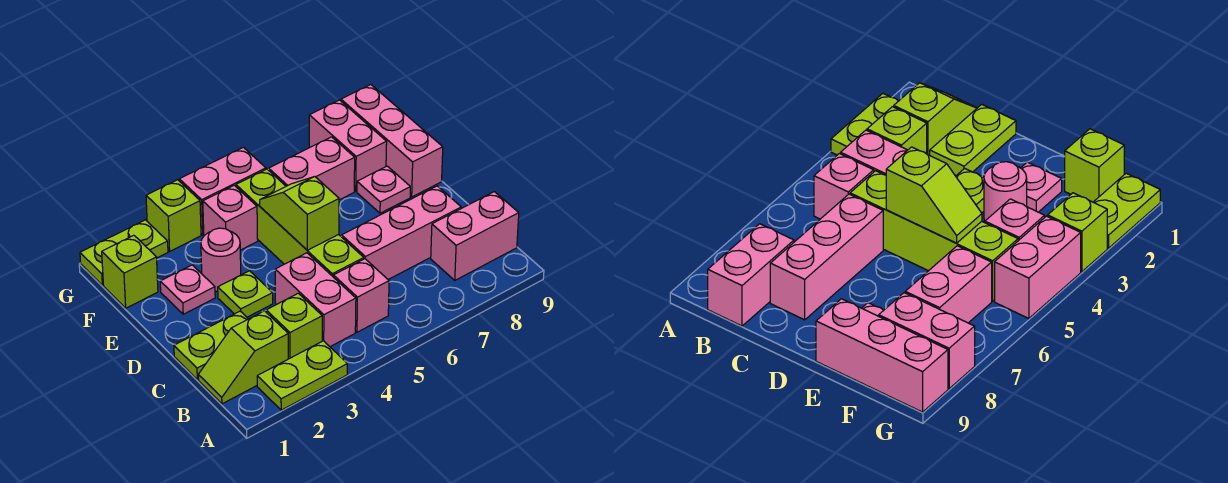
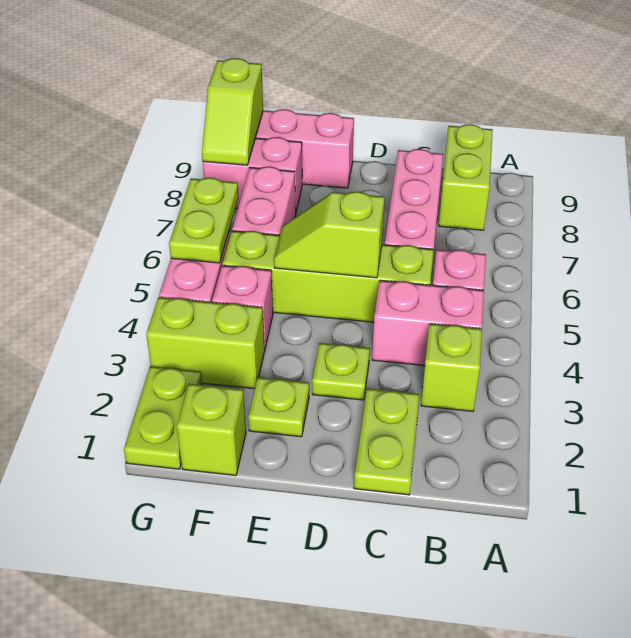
lime 1x2 plate [257,341,347,410] -> lime 1x2 plate moved to [169,178,238,263]
lime 1x2 slope [198,311,288,404] -> lime 1x2 slope moved to [202,58,263,165]
pink 1x2 brick [431,192,519,280] -> lime 1x2 brick [439,124,493,230]
pink 1x1 plate [160,265,215,314] -> lime 1x1 plate [248,377,309,437]
pink 1x1 round brick [201,228,241,291] -> none
pink 1x1 plate [357,166,410,213] -> none
lime 1x1 brick [146,180,201,251] -> lime 1x2 brick [146,297,265,389]

